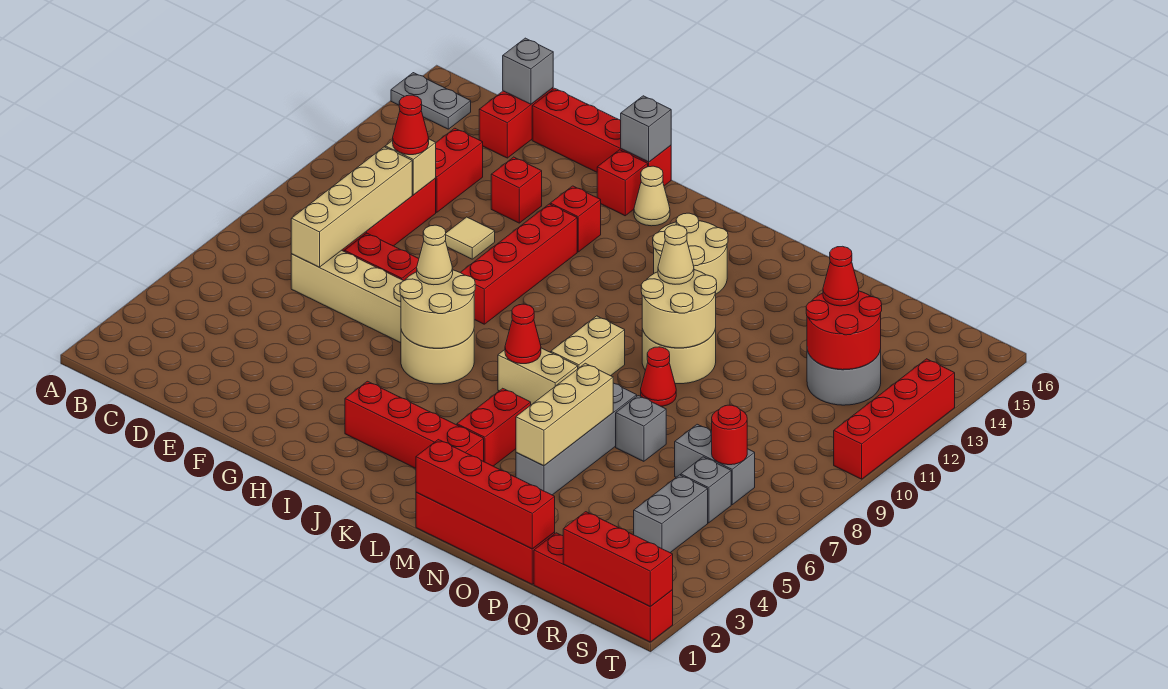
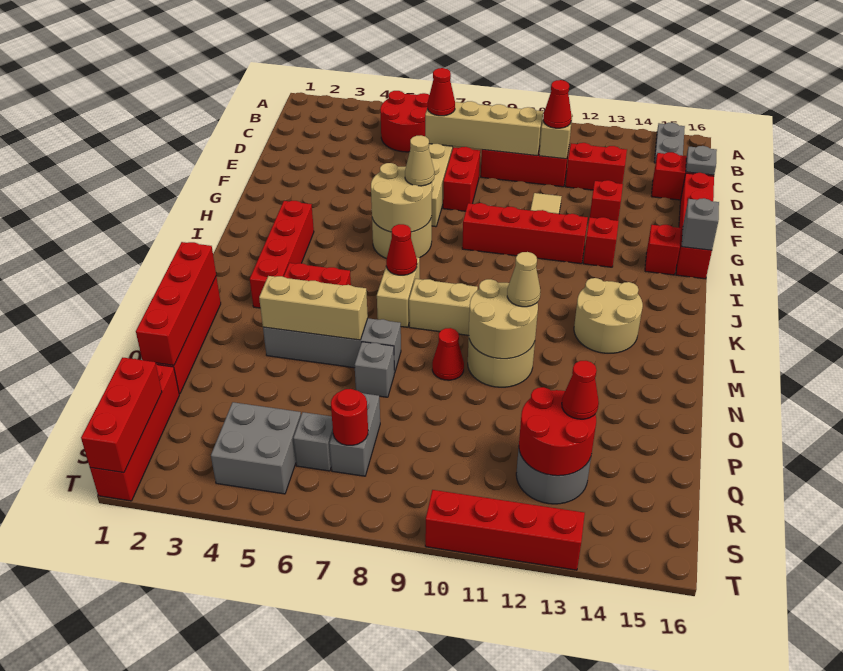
none -> red 2x2 round brick [380,91,429,152]
none -> red 1x1 cone [428,68,455,116]
grey 1x1 brick [503,38,553,104] -> grey 1x1 plate [686,146,717,175]
tan 1x1 cone [634,166,670,226] -> none
grey 1x2 brick [634,475,708,553] -> grey 2x2 brick [211,402,301,494]

